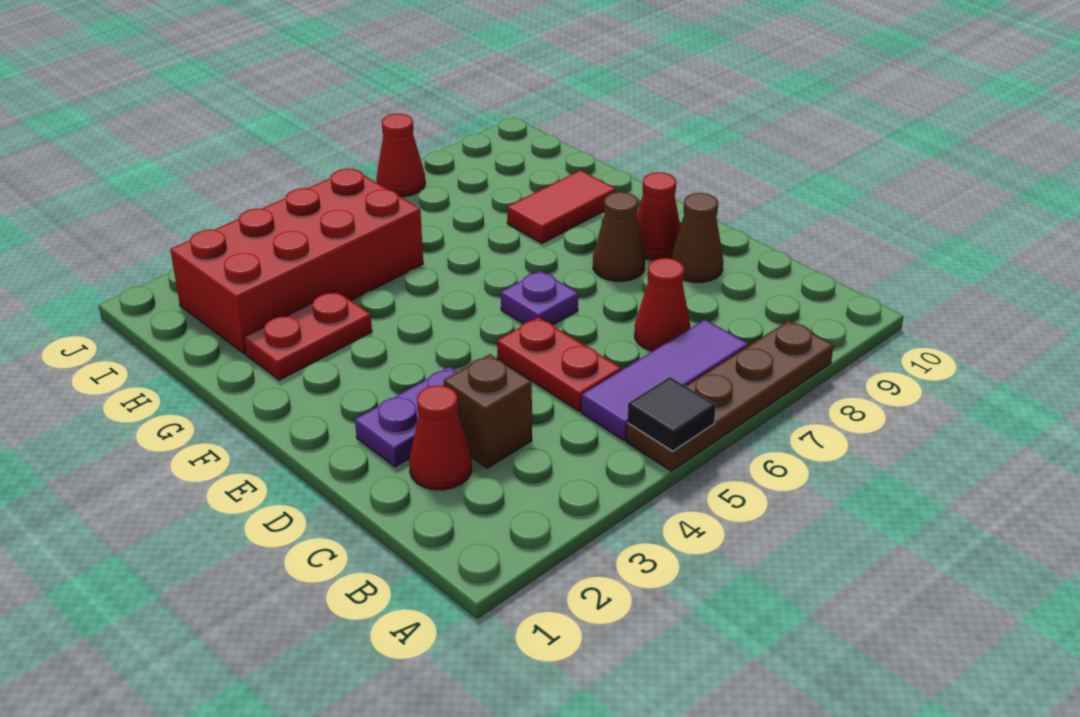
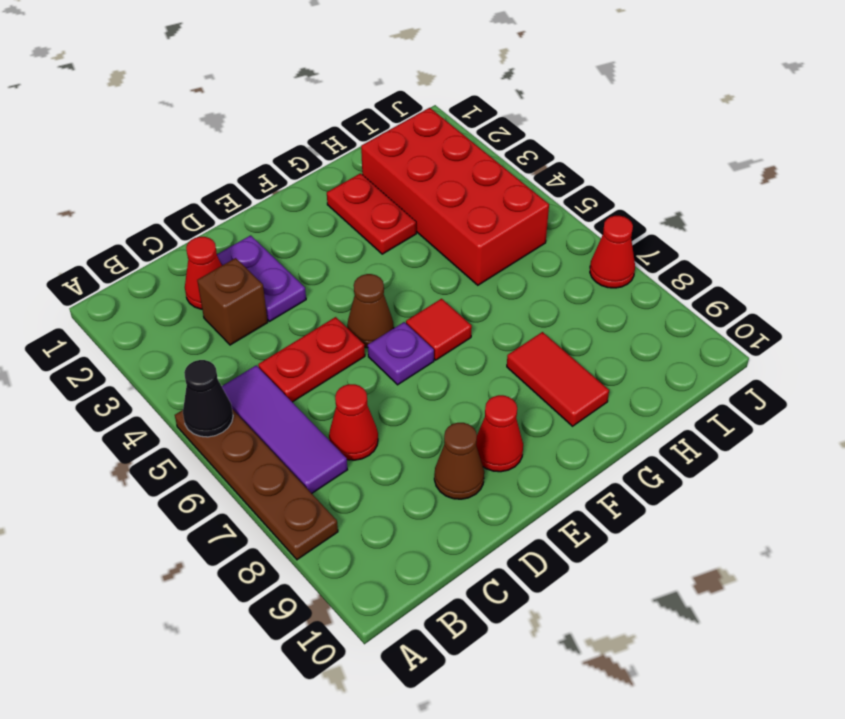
black 1x1 tile [627,377,716,451] -> black 1x1 cone [183,360,233,437]
brown 1x1 cone [593,192,645,281] -> brown 1x1 cone moved to [347,274,394,348]
none -> red 1x1 tile [406,299,472,360]

